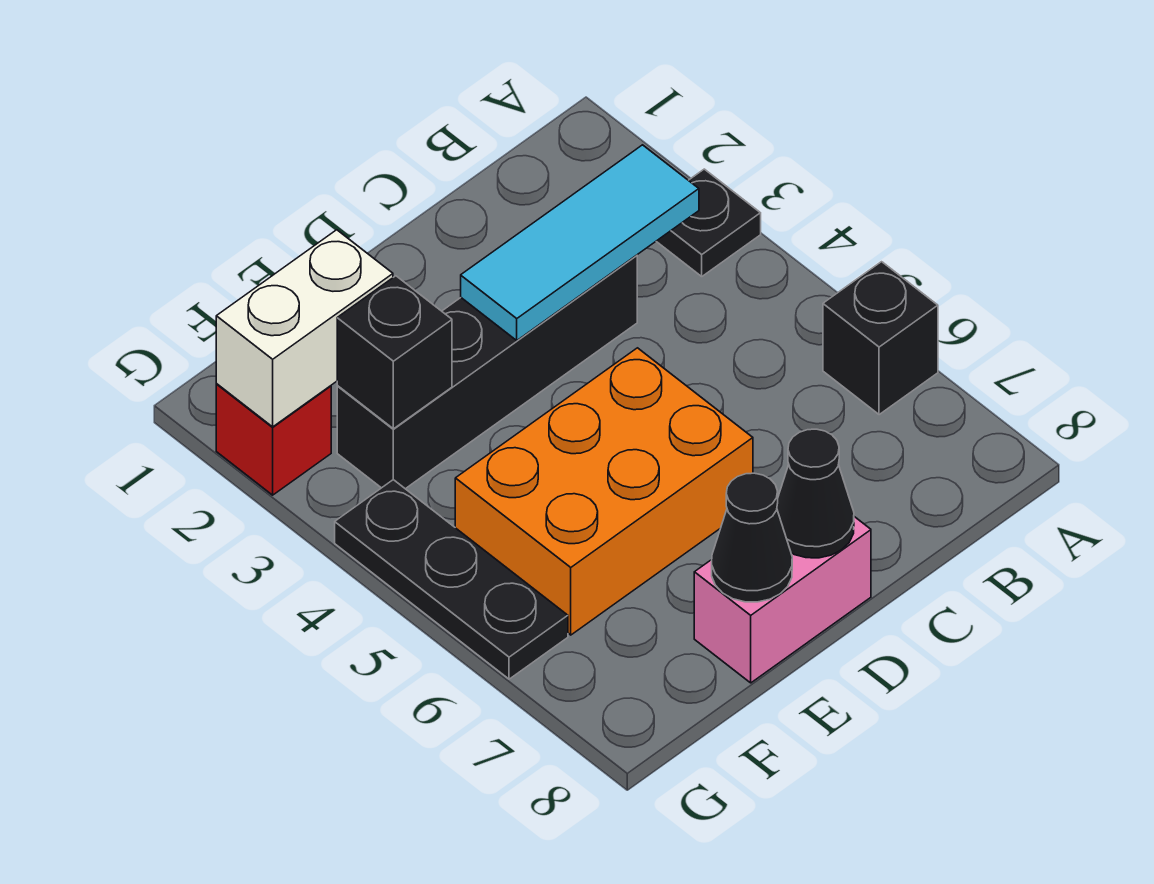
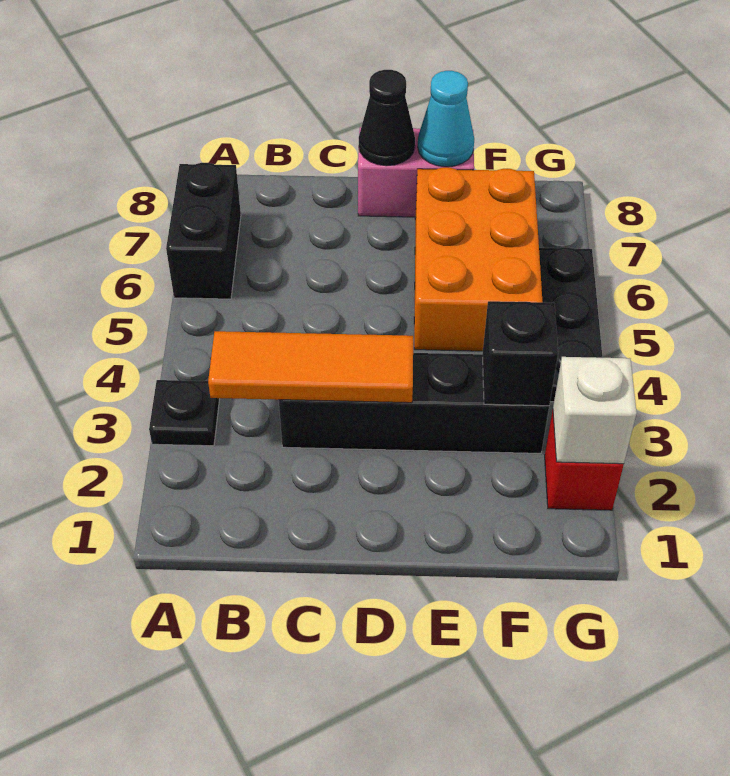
black 1x1 brick [823,262,938,415] -> black 1x2 brick [166,163,241,299]
cyan 1x3 tile [461,145,699,340] -> orange 1x3 tile [208,331,413,403]
orange 2x3 brick [455,348,753,635] -> orange 2x3 brick turned to [414,167,542,351]
black 1x1 cone [712,473,792,602] -> cyan 1x1 cone [418,71,474,167]
white 1x2 brick [216,230,393,427] -> white 1x1 brick [553,357,637,464]

